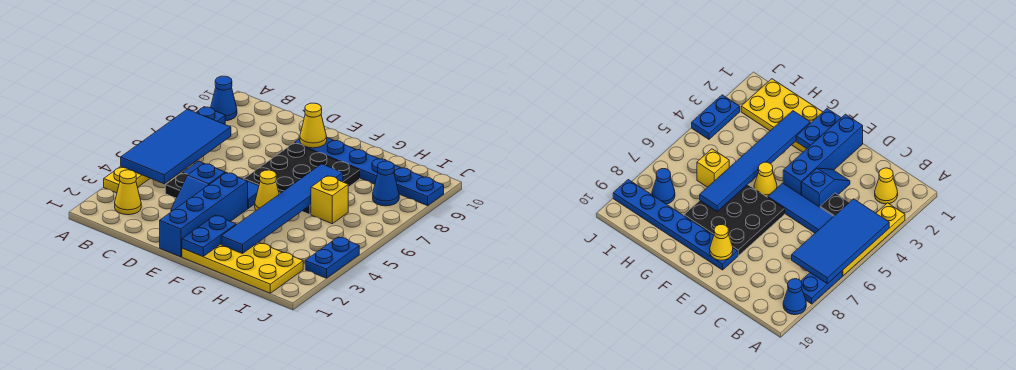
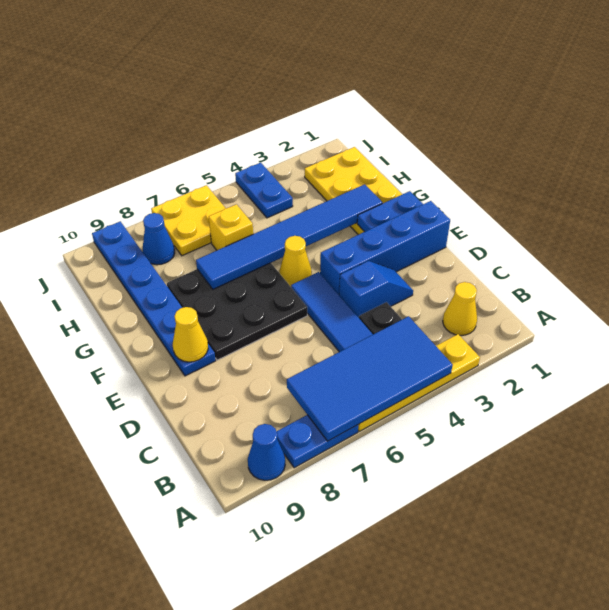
none -> yellow 2x2 plate [151,185,226,256]
blue 1x2 plate [305,237,359,278] -> blue 1x2 plate turned to [235,163,293,218]

